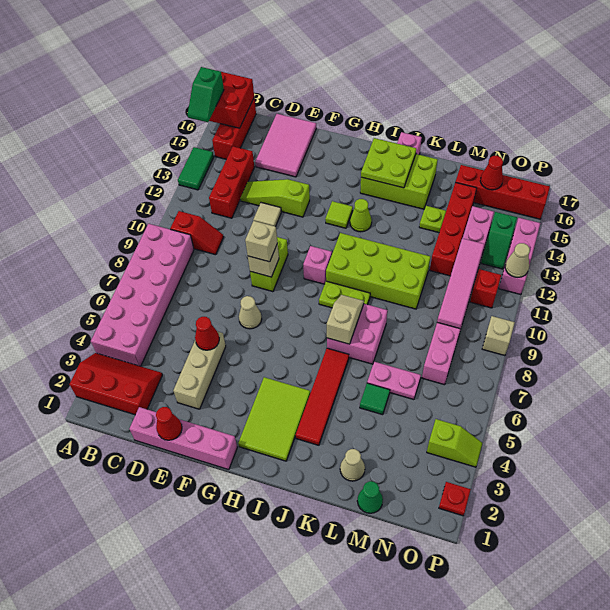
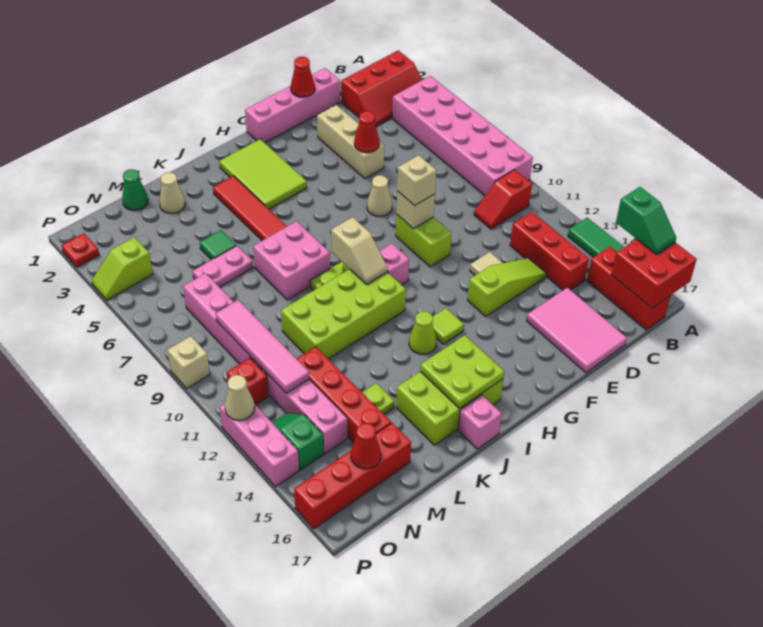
green 1x2 slope [188,67,224,122] -> green 1x2 slope turned to [616,187,676,254]
tan 1x2 slope [327,295,364,344] -> tan 1x2 slope moved to [331,217,388,284]

